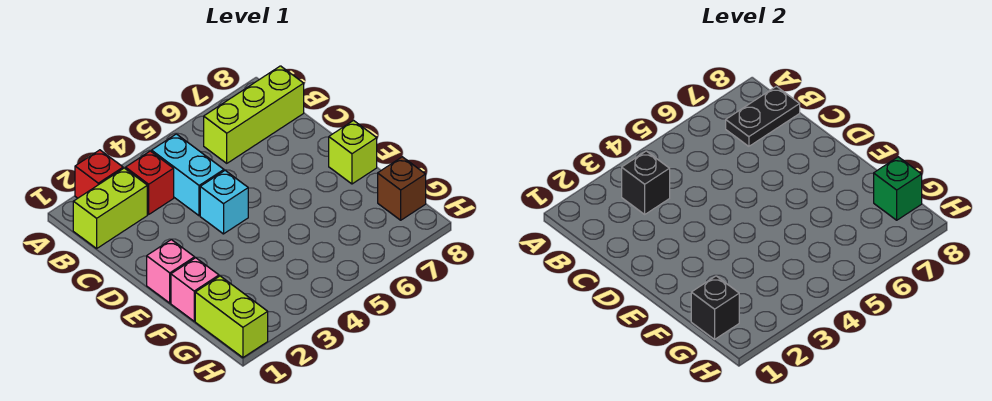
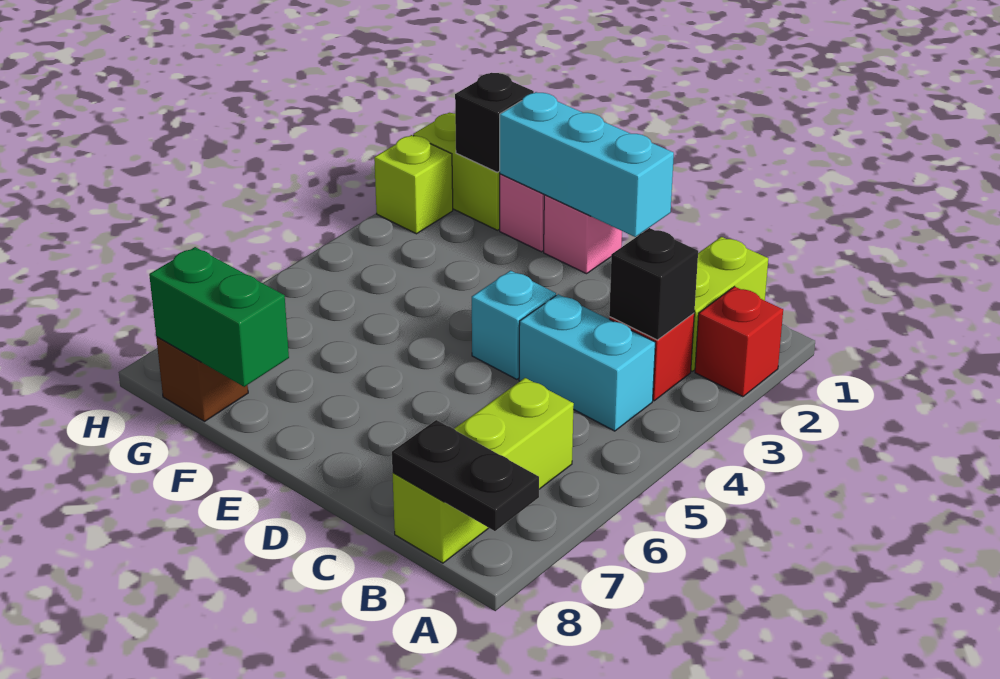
black 1x2 plate [726,86,800,146] -> black 1x2 plate turned to [392,420,539,531]
none -> cyan 1x3 brick [500,92,674,237]
lime 1x1 brick [329,121,377,184] -> lime 1x1 brick moved to [374,135,453,234]
green 1x1 brick [874,157,922,220] -> green 1x2 brick [149,247,289,387]

